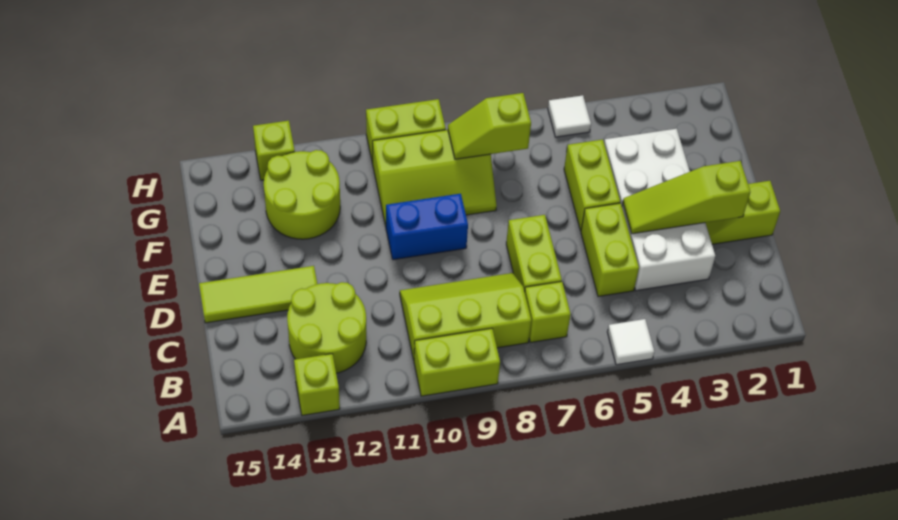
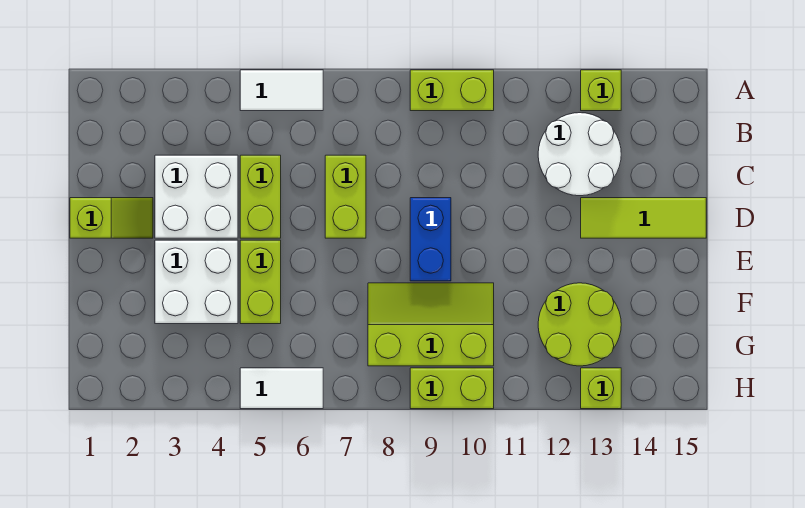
white 1x1 tile [607,319,654,365] -> white 1x2 tile [240,70,323,111]
lime 1x1 brick [525,282,571,342] -> none
lime 2x3 slope [400,273,531,360] -> none
lime 2x2 round brick [287,282,366,373] -> white 2x2 round brick [538,113,621,196]
lime 1x3 slope [623,161,750,234] -> none
blue 1x2 brick [386,194,468,260] -> blue 1x2 brick turned to [410,198,451,281]
lime 1x2 slope [448,93,531,159] -> none
white 1x1 tile [548,95,591,137] -> white 1x2 tile [240,368,323,409]

